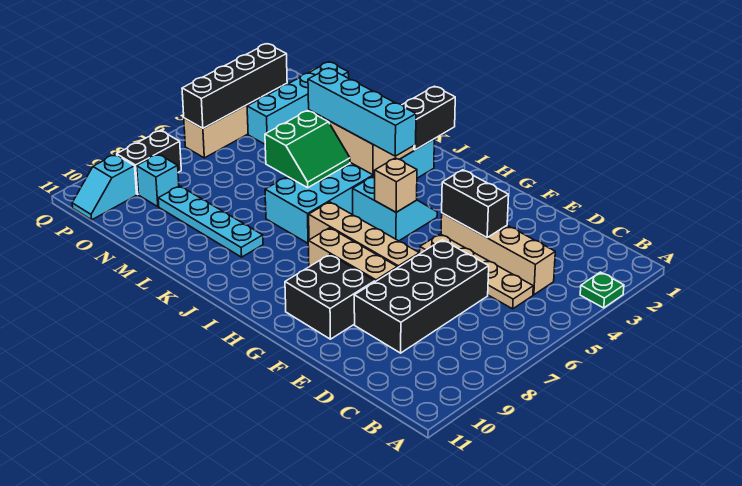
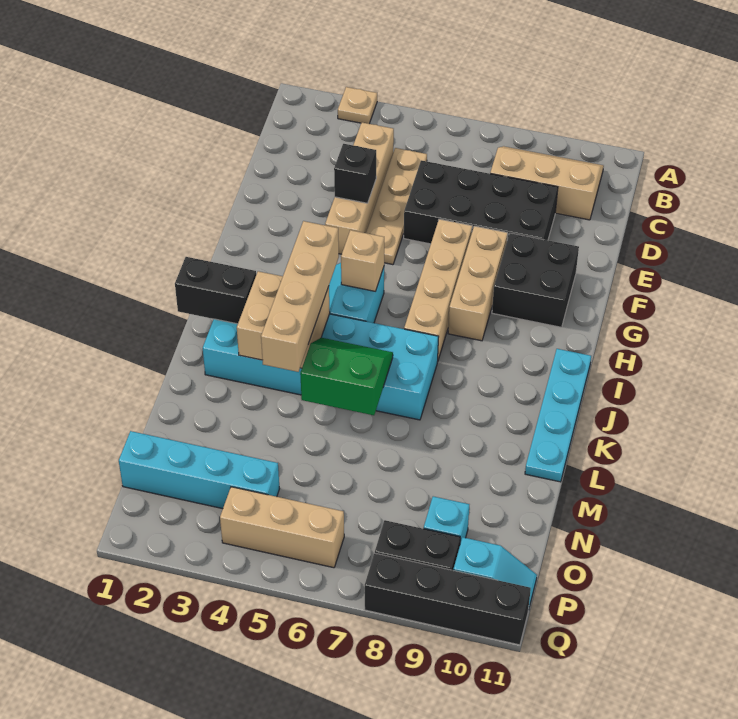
green 1x1 plate [580,272,624,308] -> tan 1x1 plate [338,87,377,124]
none -> tan 2x3 slope [490,146,604,220]
black 1x2 brick [442,170,509,237] -> black 1x1 brick [334,144,376,203]
cyan 1x4 brick [308,68,416,156] -> tan 1x4 brick [261,221,339,372]
cyan 1x4 plate [158,186,263,257] -> cyan 1x4 plate moved to [525,349,591,482]
black 1x4 brick [182,44,287,128] -> black 1x4 brick moved to [365,553,531,645]

